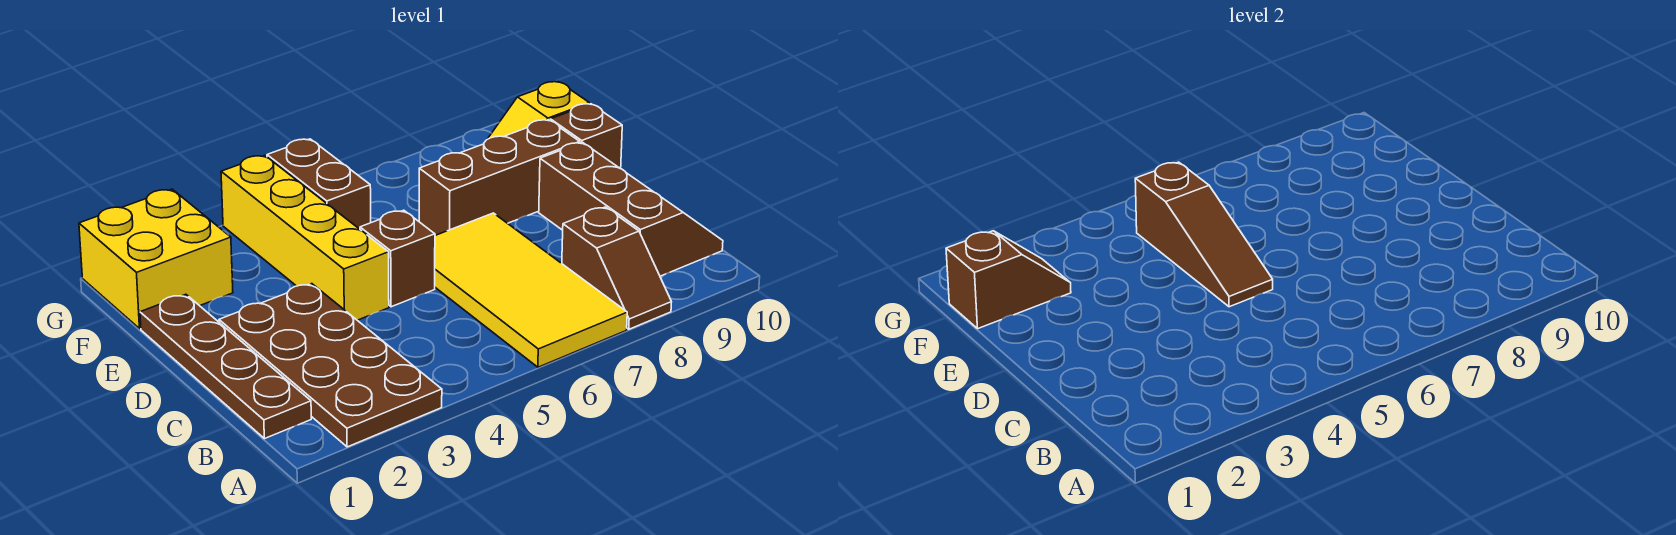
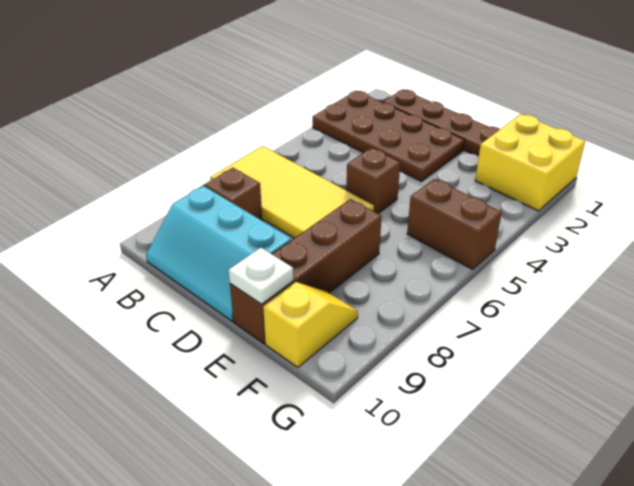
brown 2x3 slope [539,142,723,276] -> cyan 2x3 slope [146,186,292,321]
yellow 1x4 brick [221,156,389,320] -> none
brown 1x3 slope [1135,162,1273,307] -> none
none -> white 1x1 plate [229,248,293,304]
brown 1x2 slope [946,231,1071,328] -> none

